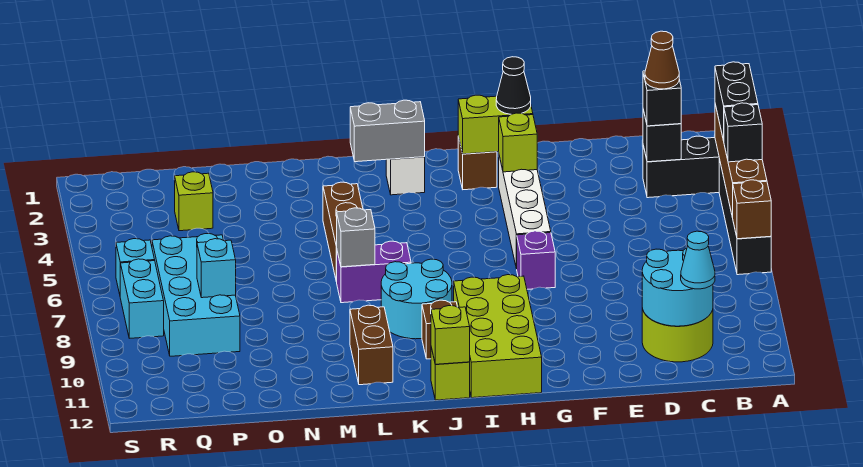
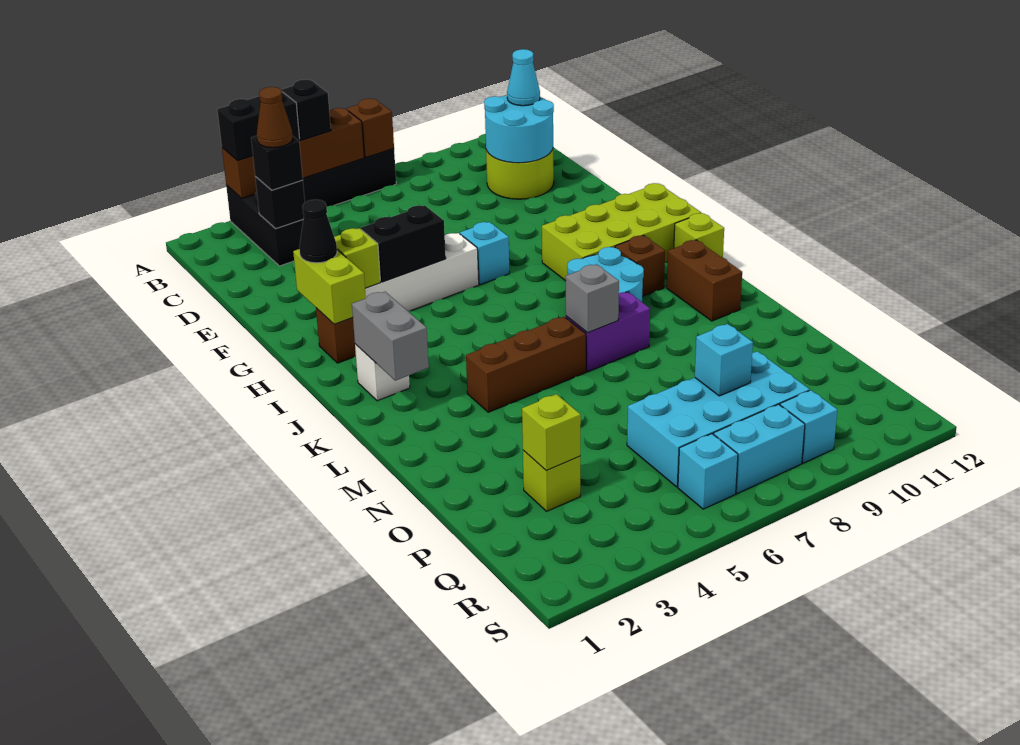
none -> black 1x2 brick [361,205,446,282]
purple 1x1 brick [517,231,555,289] -> cyan 1x1 brick [460,222,509,285]
lime 1x1 brick [431,306,470,364] -> lime 1x1 brick moved to [522,394,581,471]
purple 1x2 brick [337,241,411,303] -> purple 1x2 brick turned to [566,292,650,372]
brown 1x2 brick [350,305,393,385] -> brown 1x2 brick turned to [667,240,742,321]
none -> cyan 1x1 brick [780,390,837,463]

